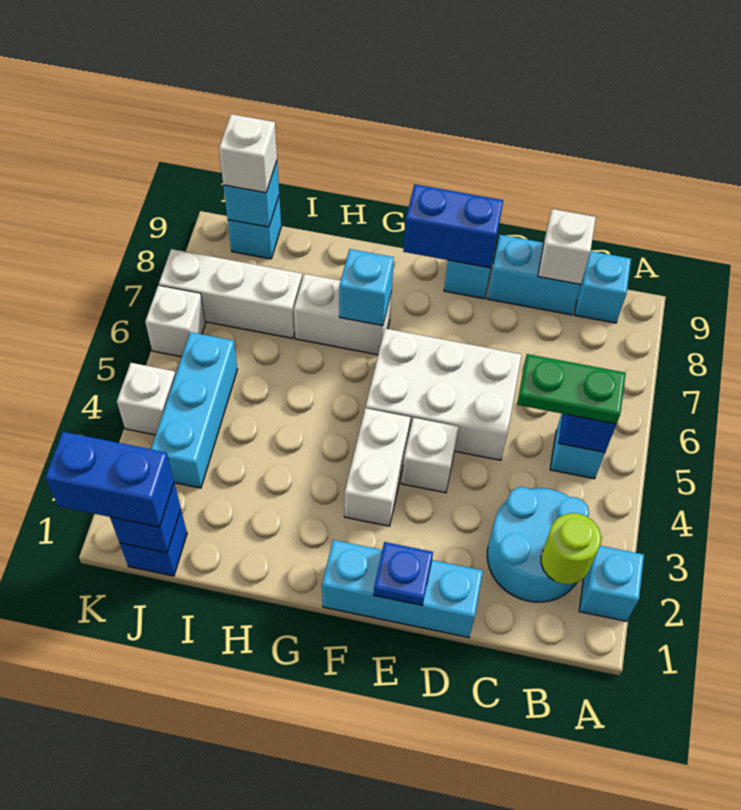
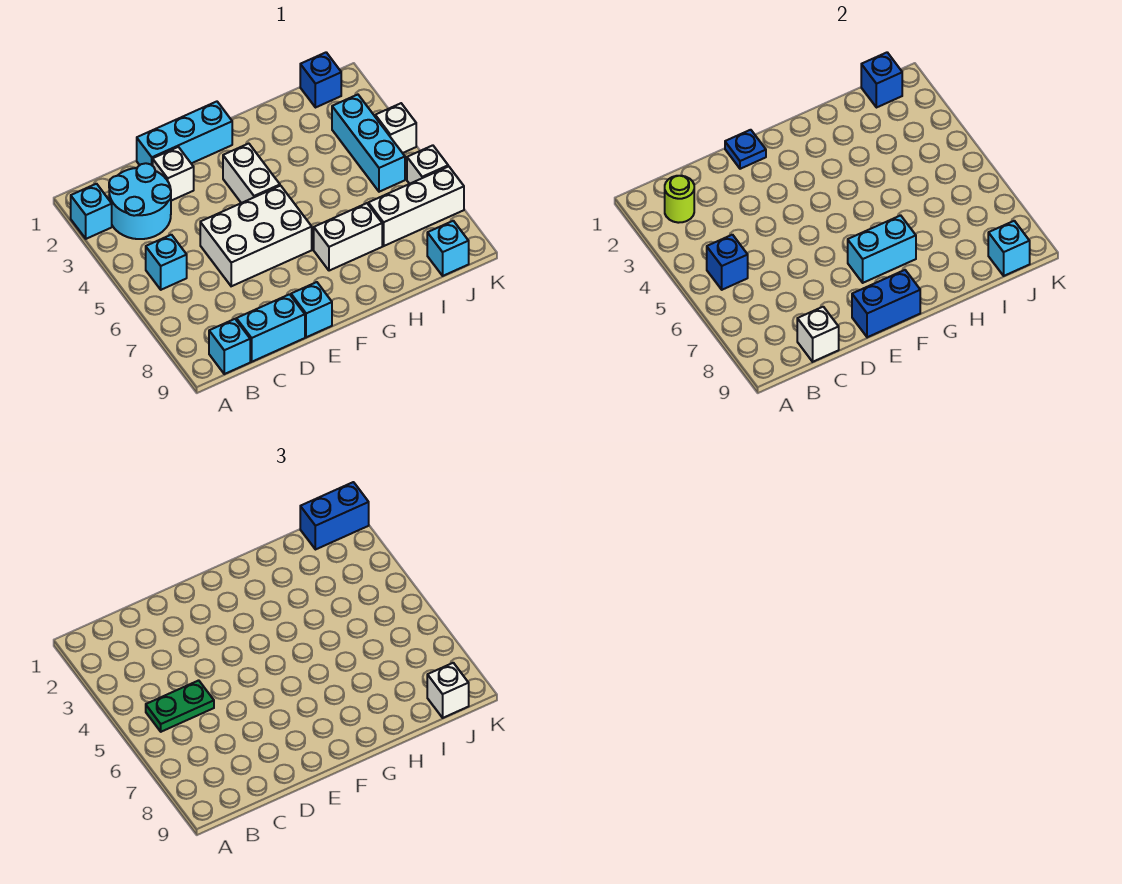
white 1x1 brick [401,418,459,493] -> white 1x1 brick moved to [153,147,194,201]
cyan 1x1 brick [339,249,394,326] -> cyan 1x2 brick [848,215,916,283]

